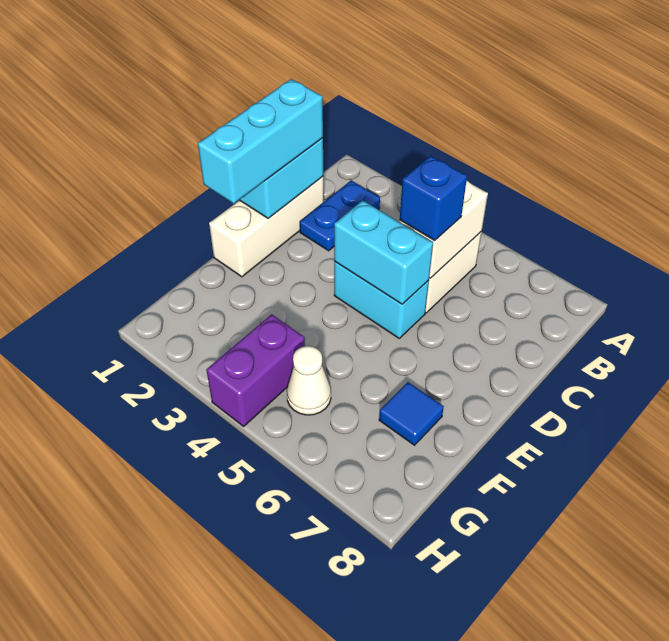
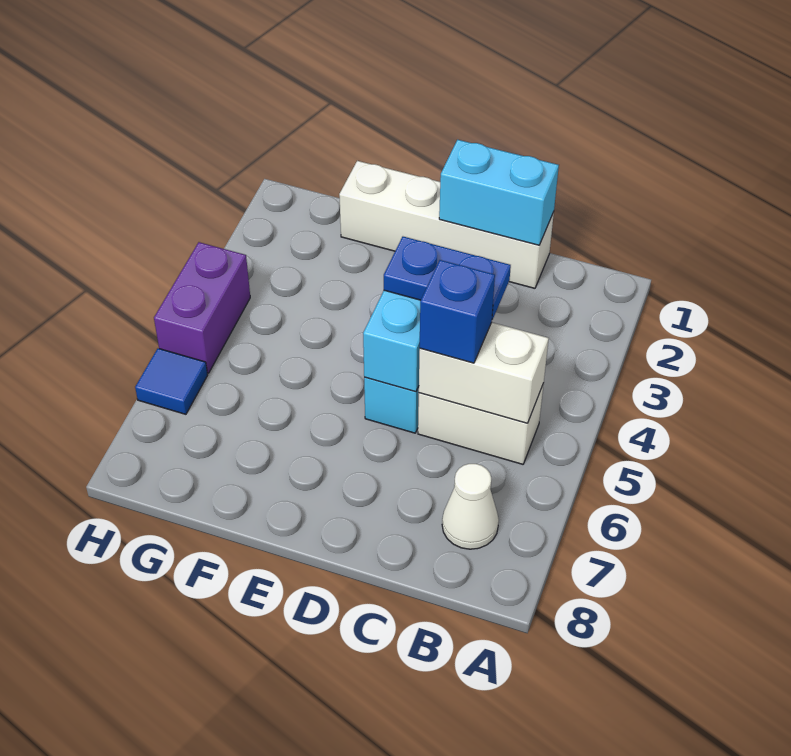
blue 1x2 plate [300,181,380,251] -> blue 1x2 plate moved to [384,237,511,320]
white 1x3 brick [209,177,324,277] -> white 1x4 brick [339,161,554,288]
cyan 1x3 brick [198,79,323,204] -> none
blue 1x1 tile [379,382,444,445] -> blue 1x1 tile moved to [135,348,208,414]
purple 1x2 brick [207,314,305,426] -> purple 1x2 brick turned to [154,242,250,373]
white 1x1 cone [287,346,331,415] -> white 1x1 cone moved to [442,464,499,549]

